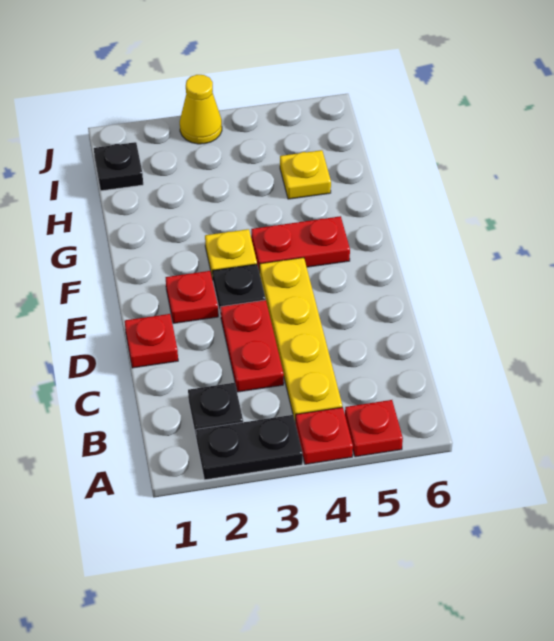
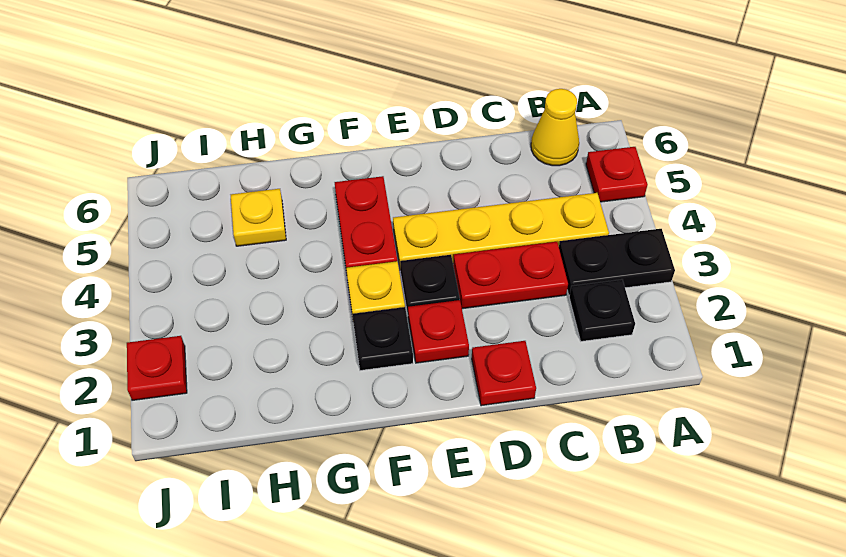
black 1x2 plate [196,415,303,480] -> black 1x2 plate turned to [559,229,675,295]
red 1x1 plate [296,407,353,464] -> red 1x1 plate moved to [127,336,187,400]
black 1x1 plate [94,142,143,191] -> black 1x1 plate moved to [352,307,413,370]
yellow 1x1 cone [180,75,222,144] -> yellow 1x1 cone moved to [531,89,579,166]

